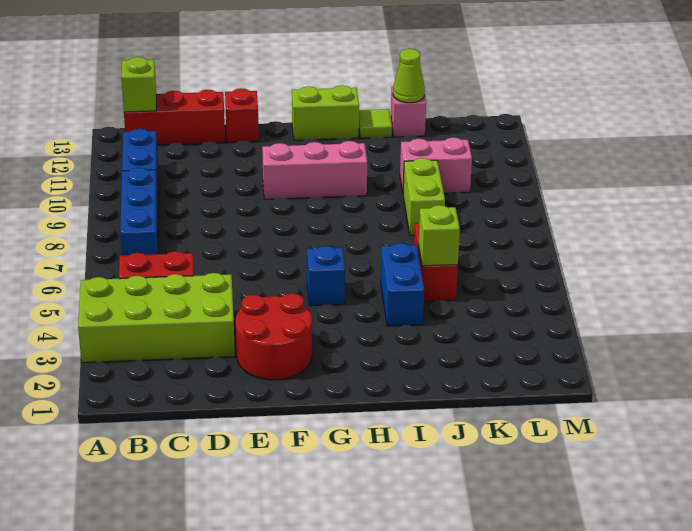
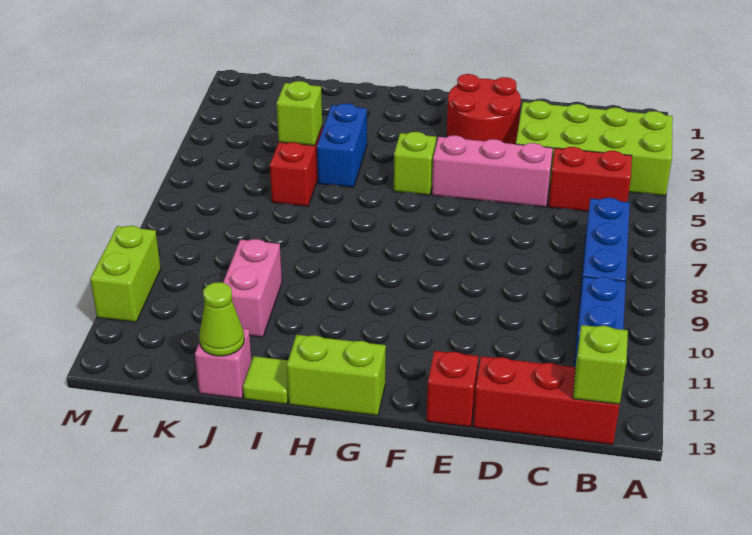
pink 1x3 brick [262,141,367,199] -> pink 1x3 brick moved to [432,135,553,207]
blue 1x1 brick [307,246,345,306] -> lime 1x1 brick [394,132,436,195]
lime 1x2 brick [403,158,445,235] -> lime 1x2 brick moved to [90,226,161,322]
pink 1x2 brick [400,137,472,193] -> pink 1x2 brick turned to [223,239,282,337]

